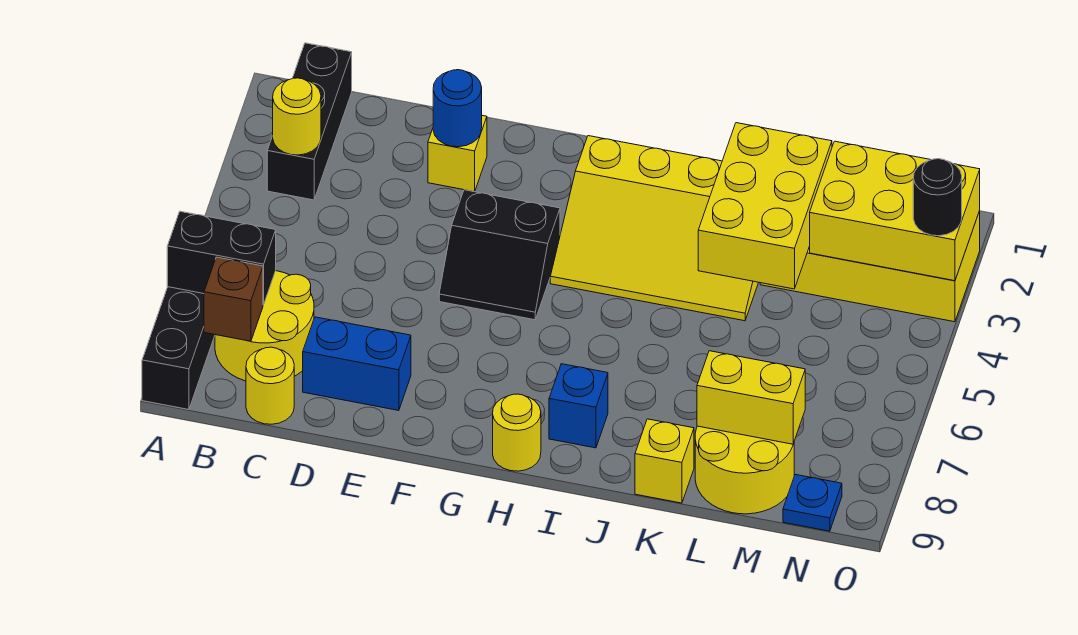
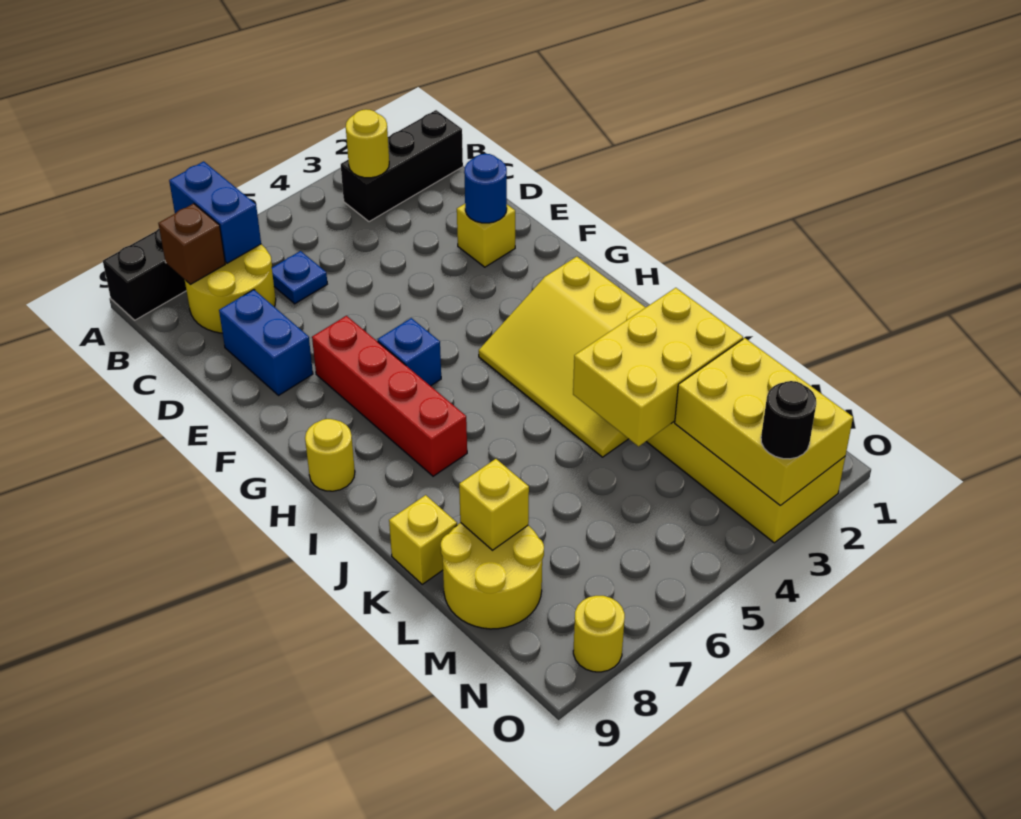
black 1x2 brick [167,211,276,305] -> blue 1x2 brick [169,161,261,263]
yellow 1x1 round brick [246,347,294,424] -> yellow 1x1 round brick moved to [573,596,625,672]
black 2x2 slope [439,190,560,320] -> none
none -> red 1x4 brick [312,316,467,476]
blue 1x1 brick [549,364,608,448] -> blue 1x1 brick moved to [377,318,441,386]
yellow 1x2 brick [697,351,805,444] -> yellow 1x1 brick [459,459,529,550]
blue 1x1 plate [783,474,842,531] -> blue 1x1 plate moved to [272,251,327,304]

